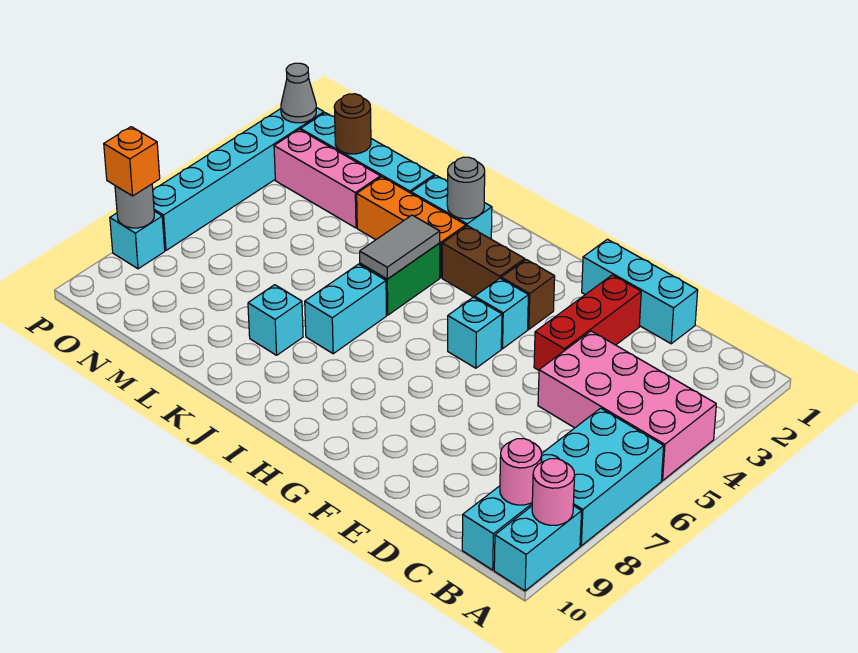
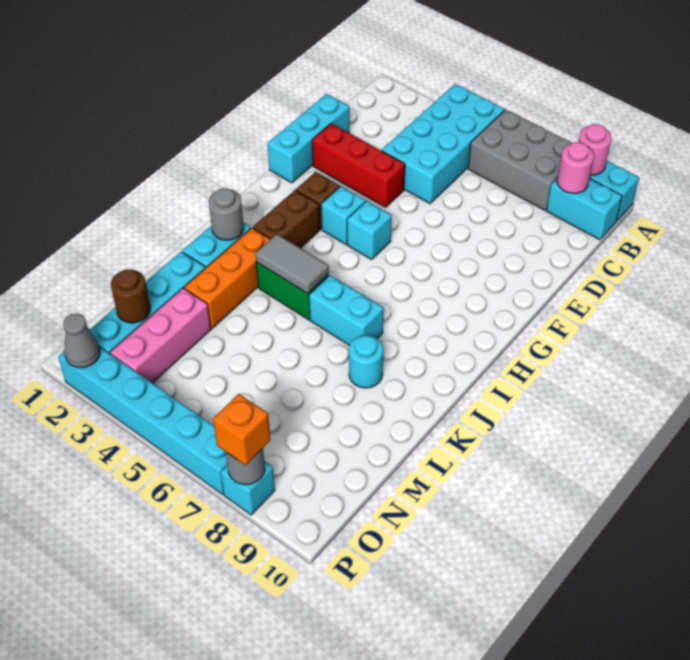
pink 2x4 brick [538,331,716,481] -> cyan 2x4 brick [382,84,504,204]
cyan 2x3 brick [541,408,664,546] -> grey 2x3 brick [468,110,572,210]
cyan 1x1 brick [248,285,303,355] -> cyan 1x1 round brick [349,335,383,388]

